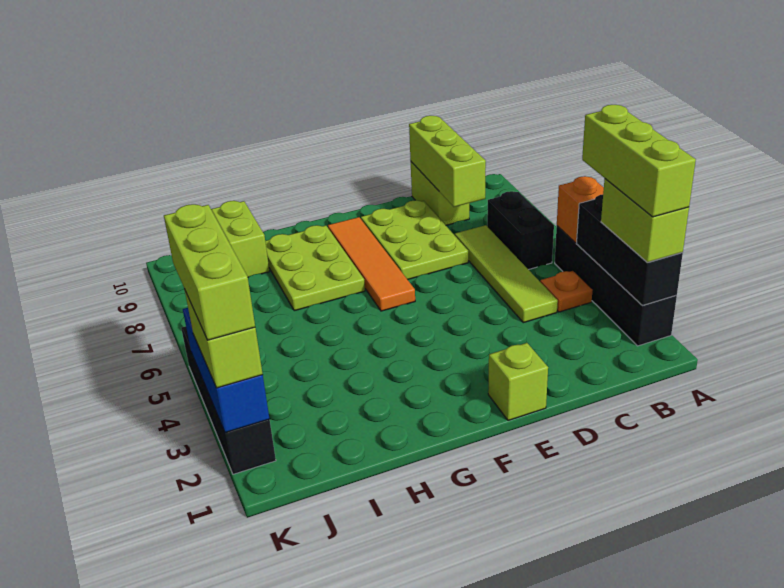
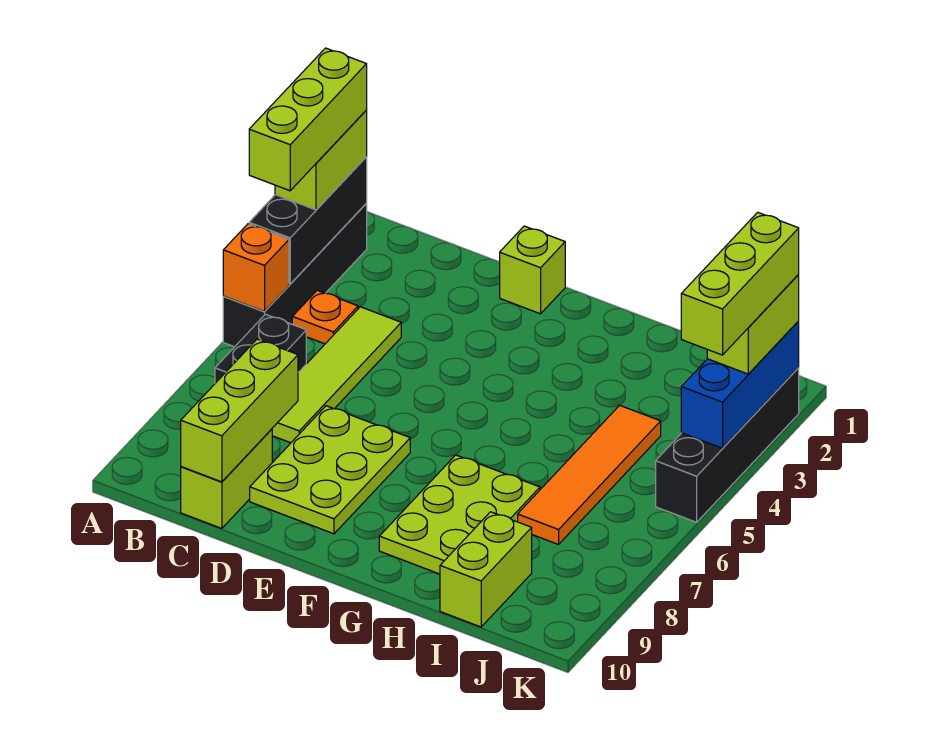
orange 1x4 tile [328,217,415,311] -> orange 1x4 tile moved to [518,405,661,544]

